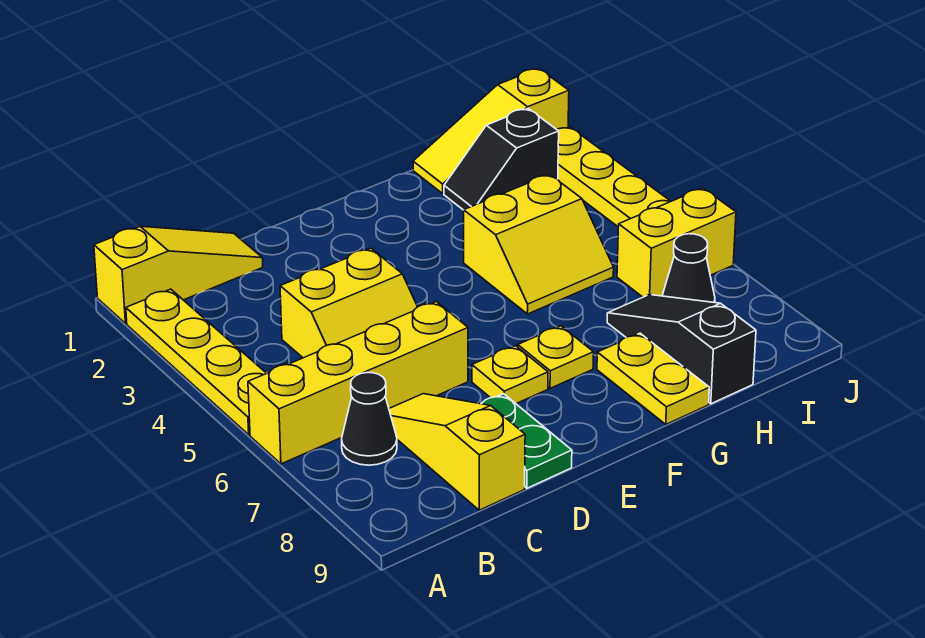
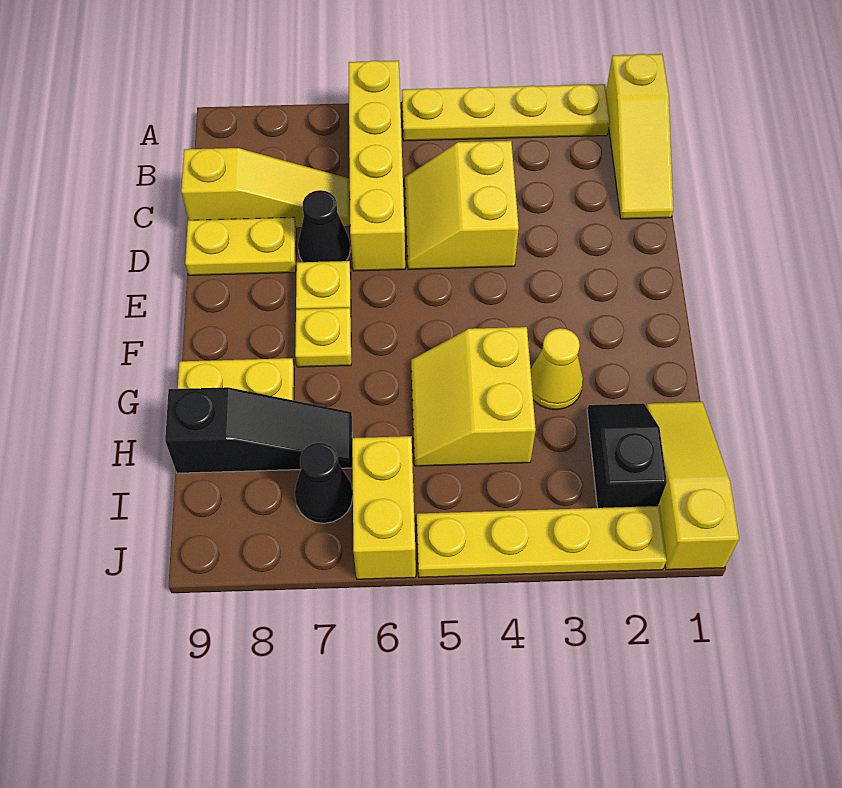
black 1x1 cone [342,373,397,465] -> black 1x1 cone moved to [298,190,350,262]
green 1x2 plate [482,394,572,488] -> yellow 1x2 plate [185,217,296,275]
none -> yellow 1x1 cone [531,328,583,410]

